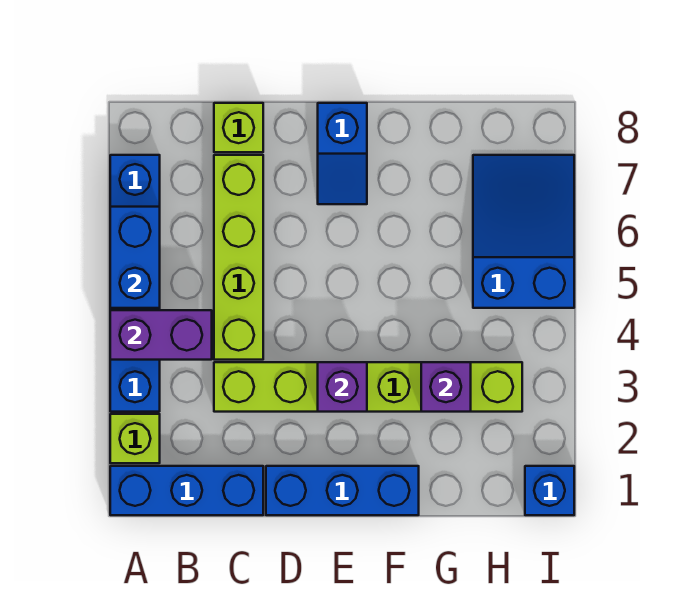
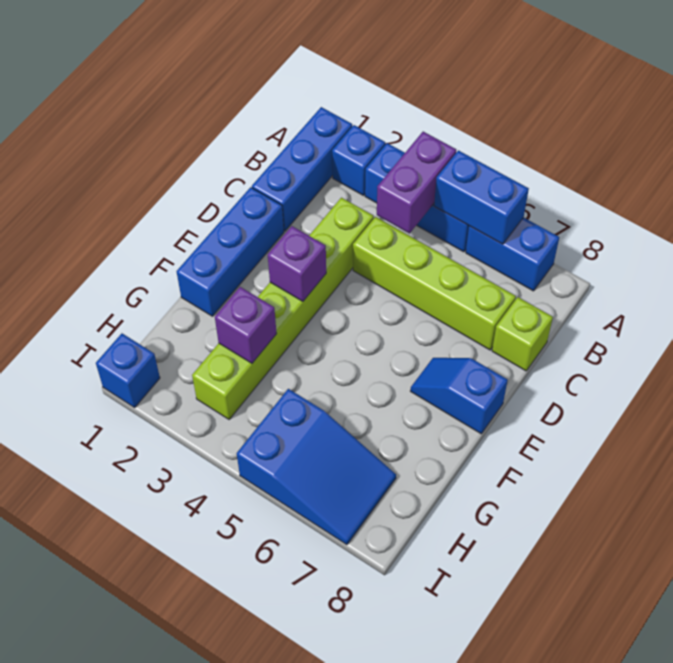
lime 1x1 brick [110,414,160,463] -> blue 1x1 brick [332,125,385,195]

